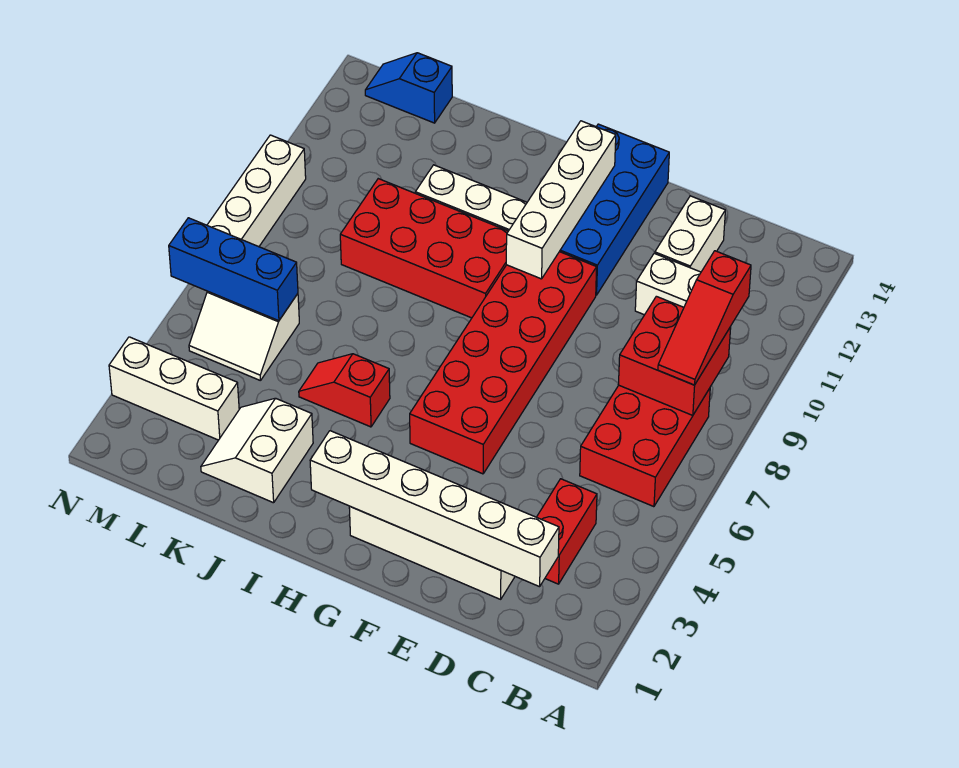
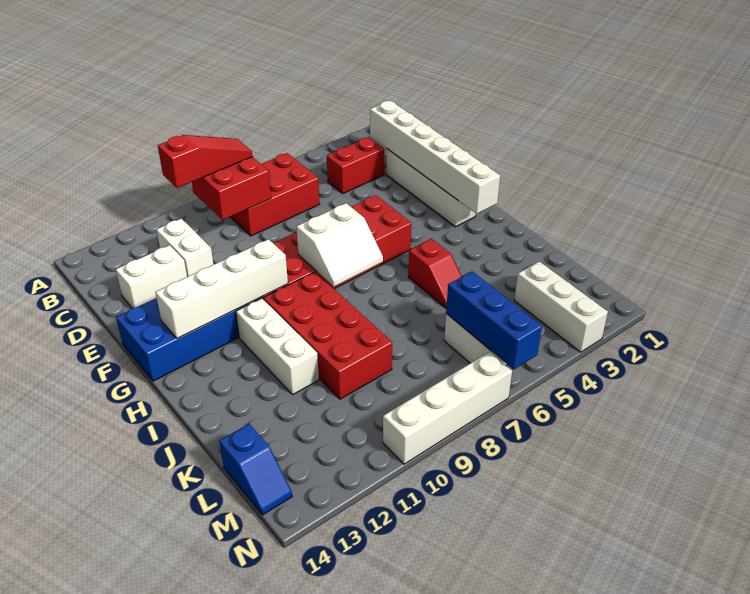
white 2x2 slope [201,398,313,503] -> white 2x2 slope moved to [296,203,383,287]

